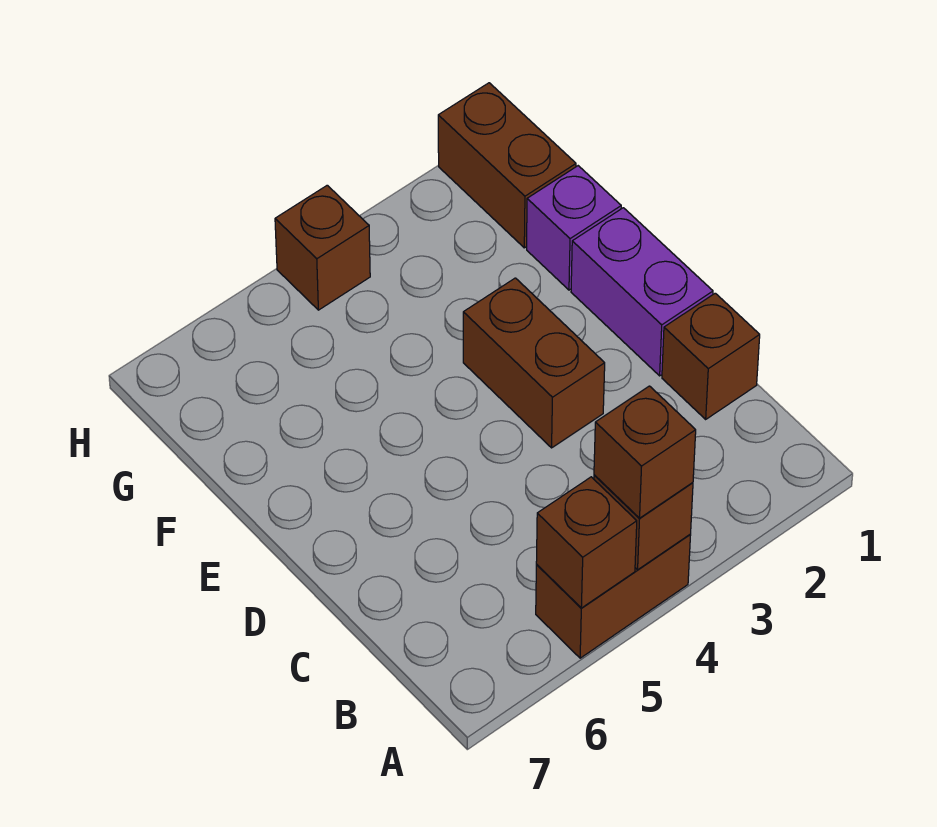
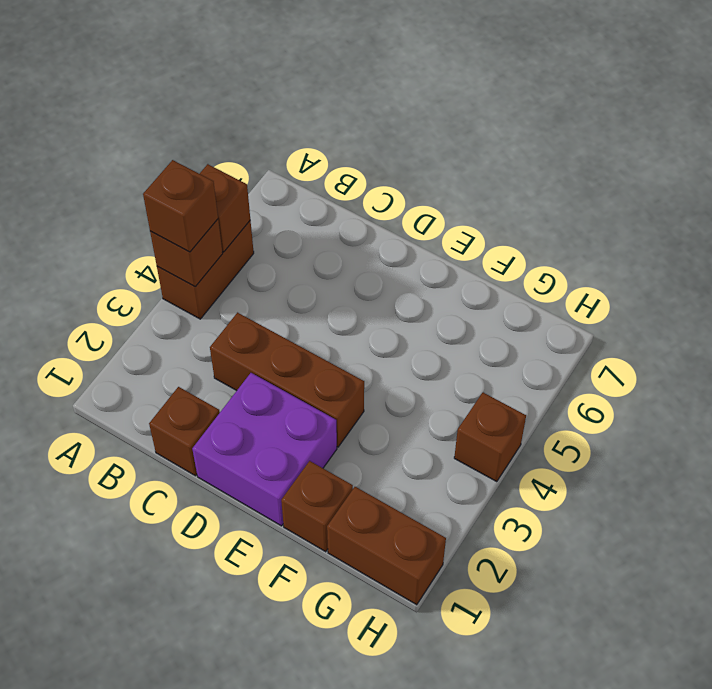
purple 1x2 brick [571,208,713,376] -> purple 2x2 brick [192,373,337,526]
brown 1x2 brick [463,278,605,448] -> brown 1x3 brick [210,313,364,447]
purple 1x1 brick [527,166,621,290] -> brown 1x1 brick [281,461,353,552]

